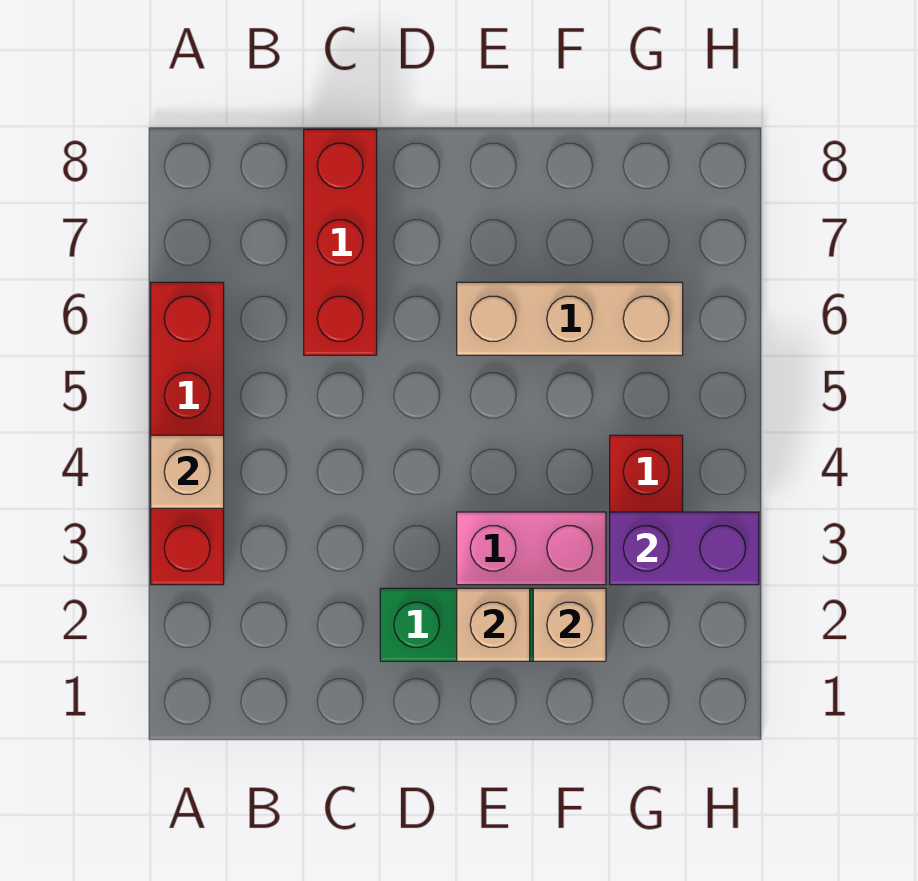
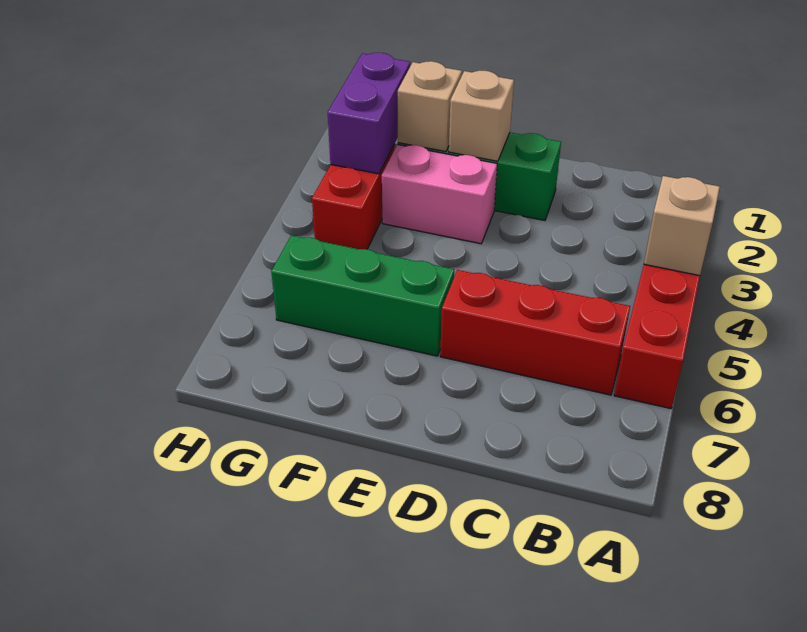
red 1x3 brick [304,129,377,355] -> red 1x3 brick turned to [440,270,630,395]
tan 1x3 brick [457,282,683,355] -> green 1x3 brick [271,235,454,356]
purple 1x2 brick [610,512,759,585] -> purple 1x2 brick turned to [328,53,410,174]

